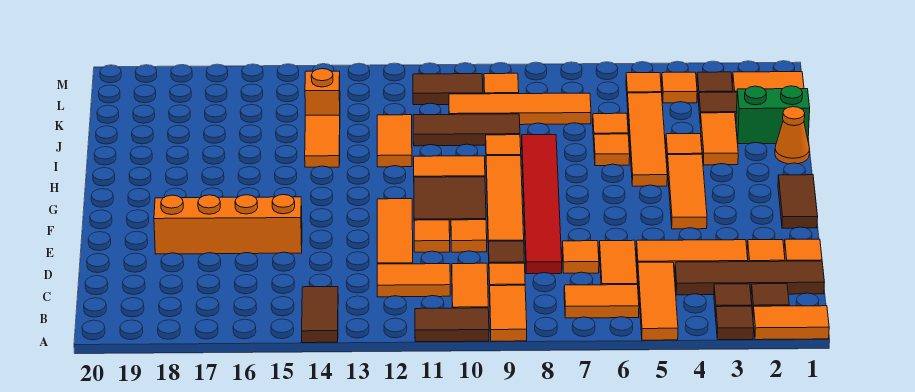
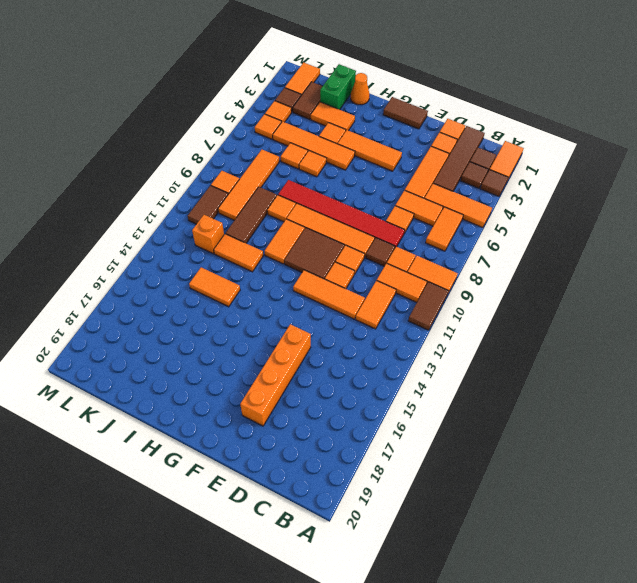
brown 1x2 tile [302,287,338,343] -> none
orange 1x1 brick [305,69,340,115] -> orange 1x1 brick moved to [192,215,224,254]

